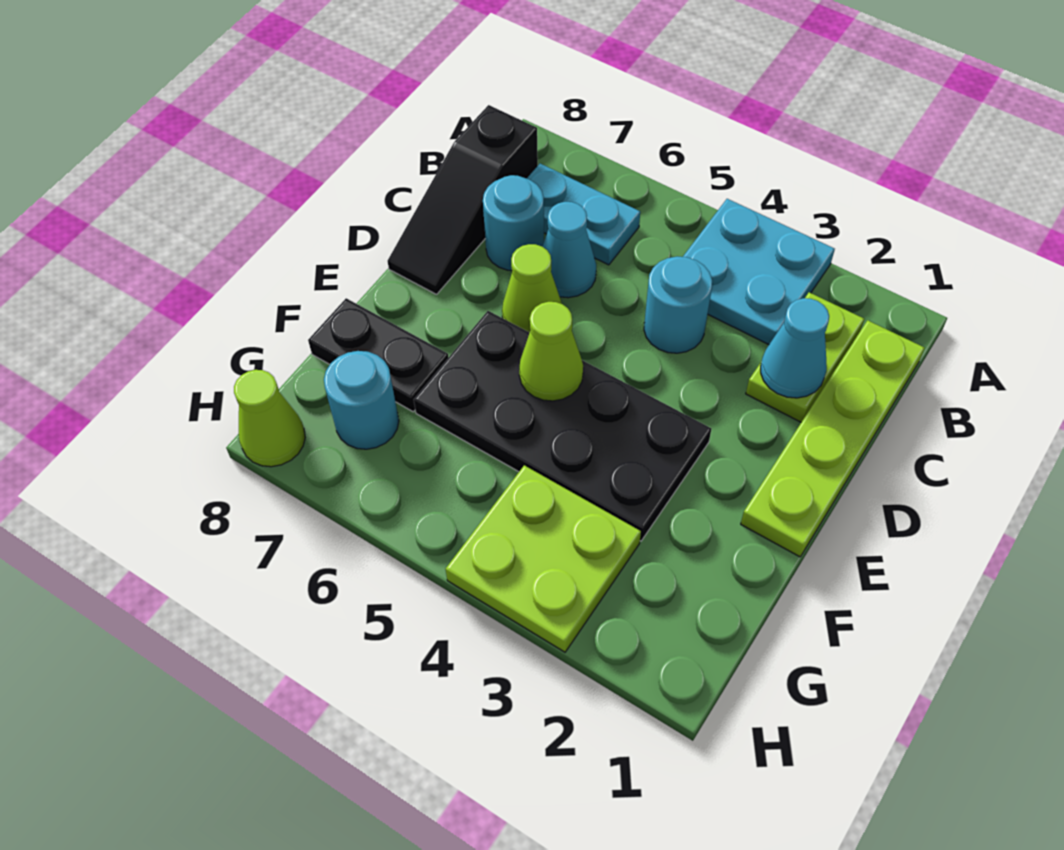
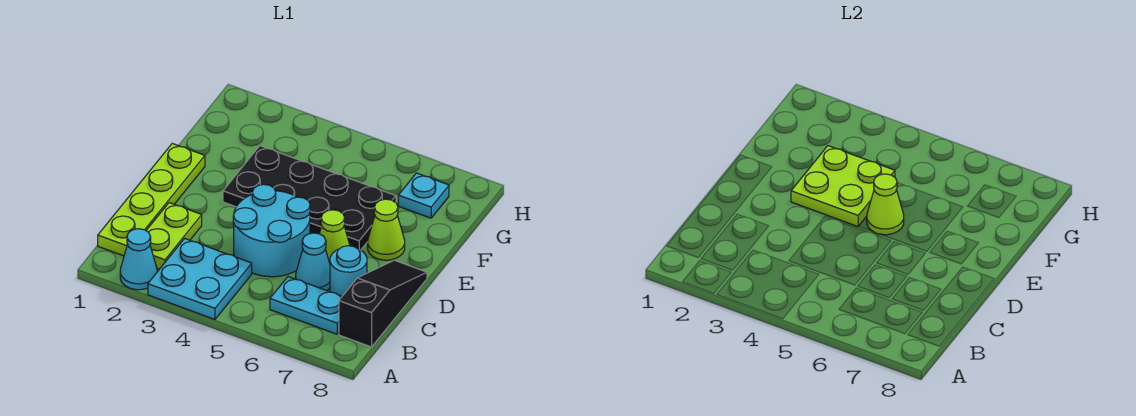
cyan 1x1 cone [761,298,829,398] -> cyan 1x1 cone moved to [120,229,157,290]
cyan 1x1 round brick [644,256,712,353] -> cyan 2x2 round brick [233,184,310,277]
black 1x2 plate [308,298,449,412] -> none
lime 2x2 plate [446,465,641,652] -> lime 2x2 plate moved to [791,146,895,227]
cyan 1x1 round brick [324,351,399,449] -> cyan 1x1 plate [398,173,449,218]
lime 1x1 cone [234,370,305,467] -> lime 1x1 cone moved to [368,199,405,260]

